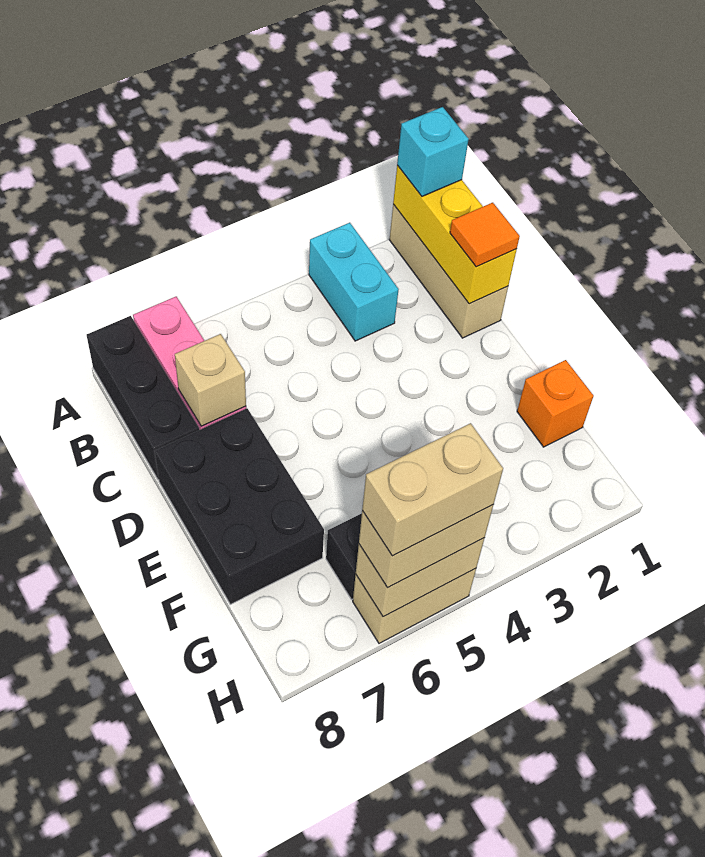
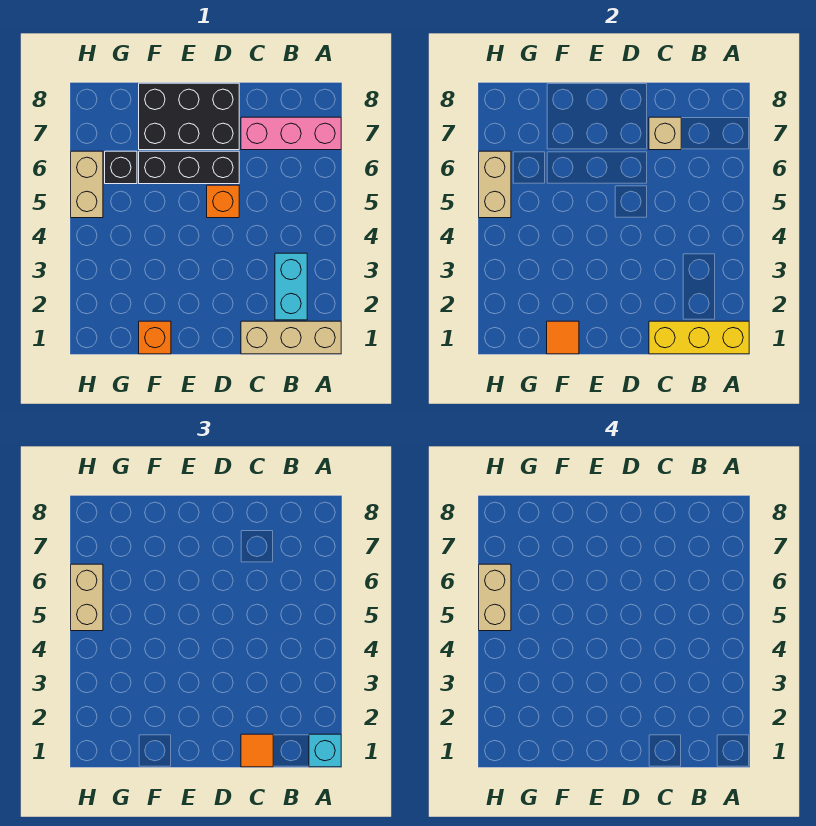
cyan 1x2 brick [309,223,399,341] -> cyan 1x2 brick turned to [275,253,307,320]
black 1x3 brick [87,316,199,480] -> black 1x3 brick moved to [139,151,239,184]
none -> orange 1x1 brick [207,185,239,218]
none -> orange 1x1 tile [547,321,579,354]

